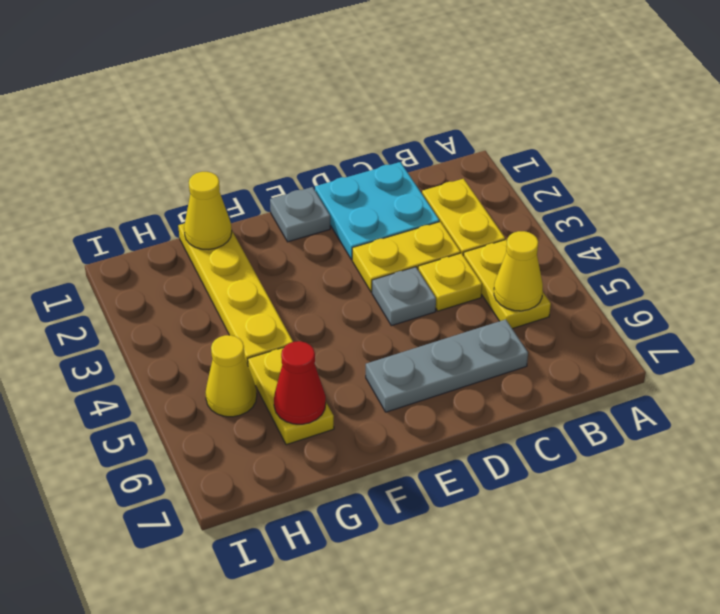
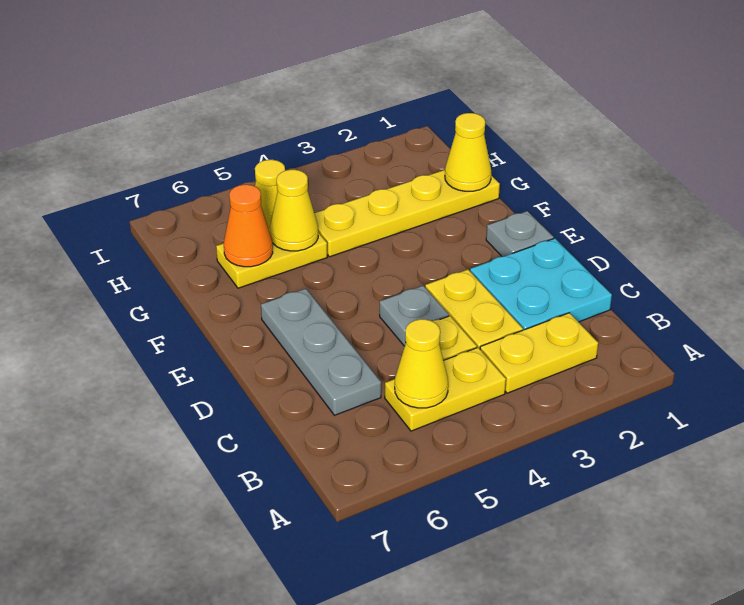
none -> yellow 1x1 cone [270,170,318,251]
red 1x1 cone [274,341,326,424] -> orange 1x1 cone [224,185,273,267]

